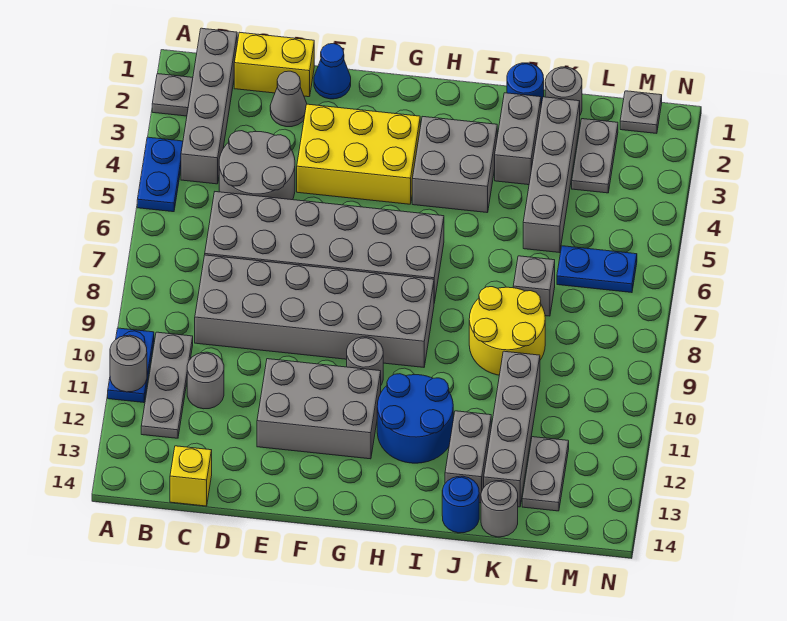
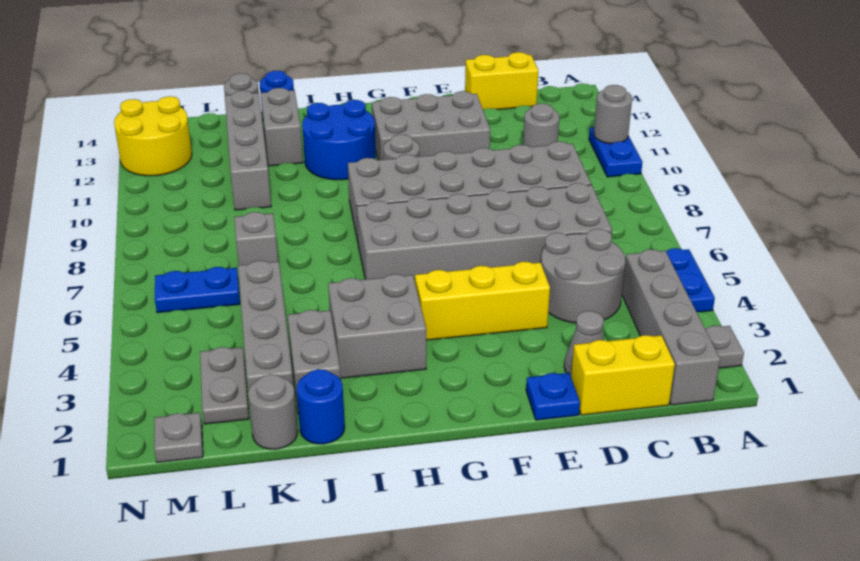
grey 1x3 plate [141,332,193,438] -> none
yellow 1x1 brick [170,446,212,506] -> yellow 1x2 brick [465,52,538,110]
blue 1x1 cone [314,43,351,99] -> blue 1x1 plate [526,373,580,420]
yellow 2x3 brick [297,104,420,204] -> yellow 1x3 brick [415,262,550,340]
yellow 2x2 round brick [469,287,545,375] -> yellow 2x2 round brick moved to [114,96,192,176]
grey 1x2 plate [522,437,569,511] -> none

